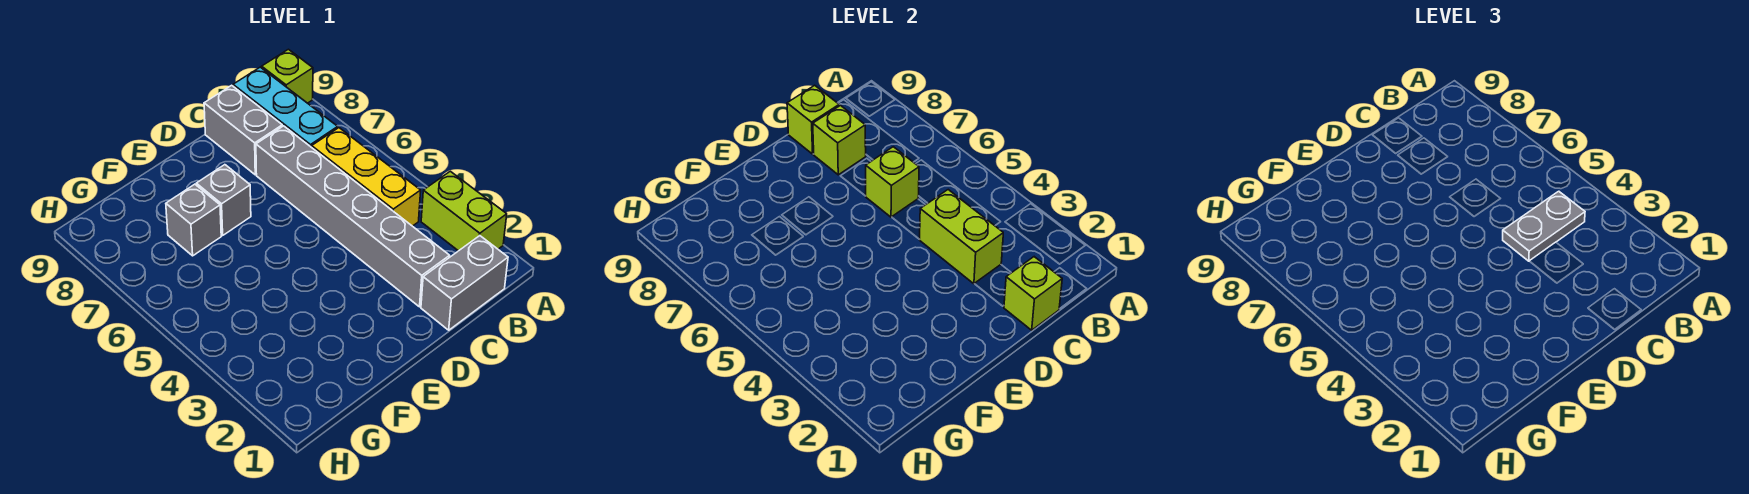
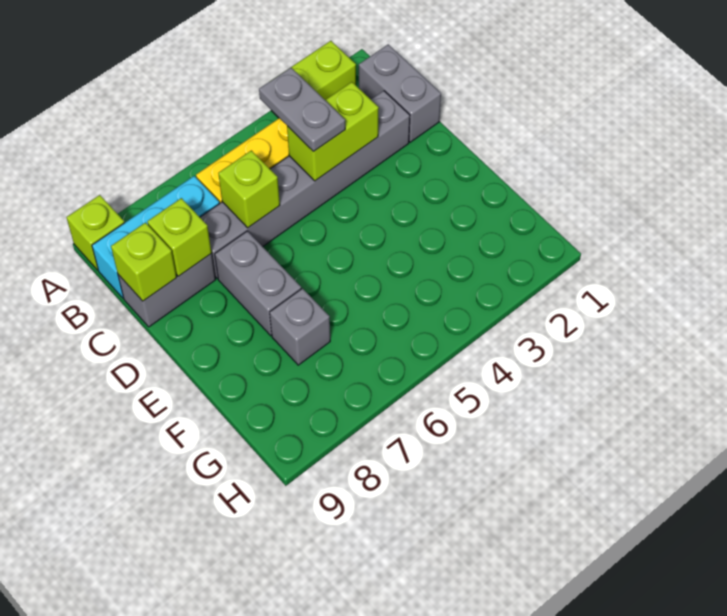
lime 1x1 brick [1004,257,1062,330] -> none
grey 1x1 brick [196,165,251,235] -> grey 1x2 brick [215,231,301,336]

